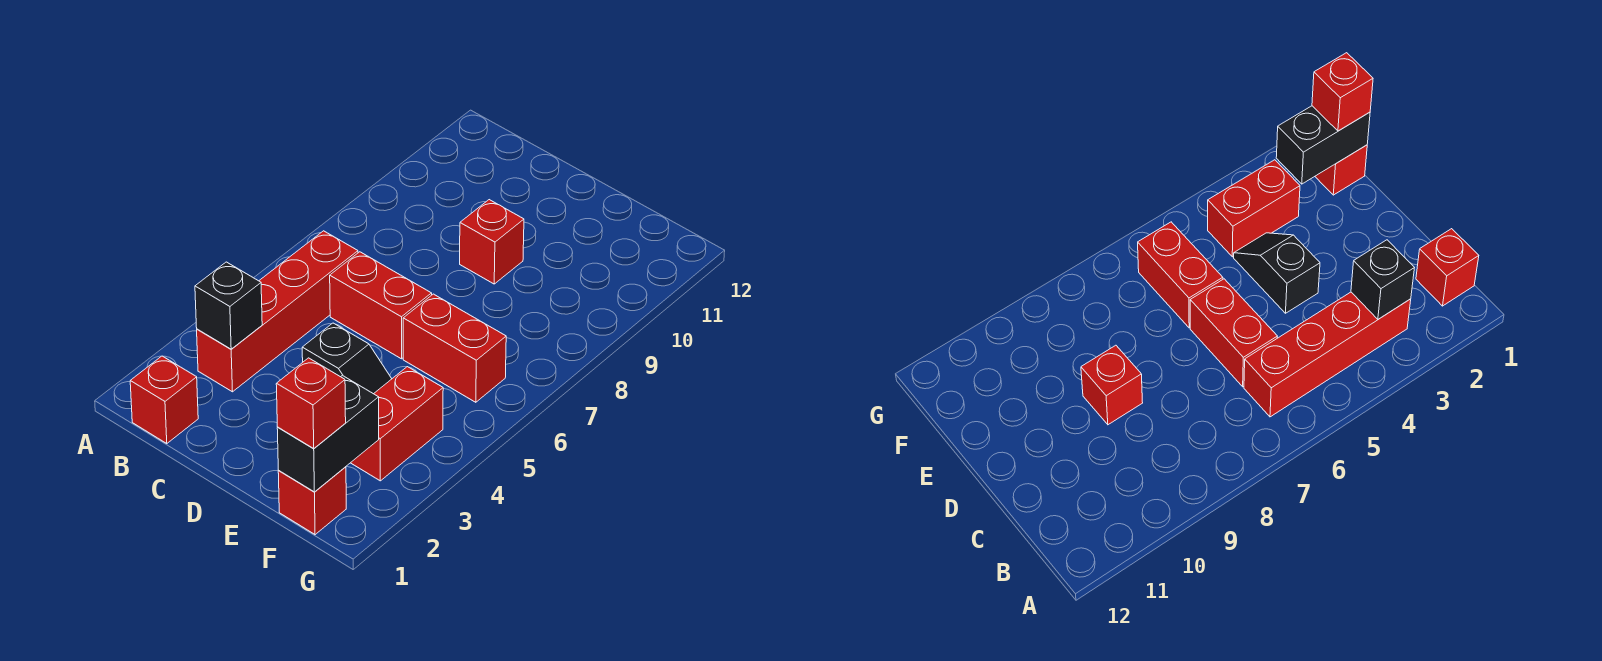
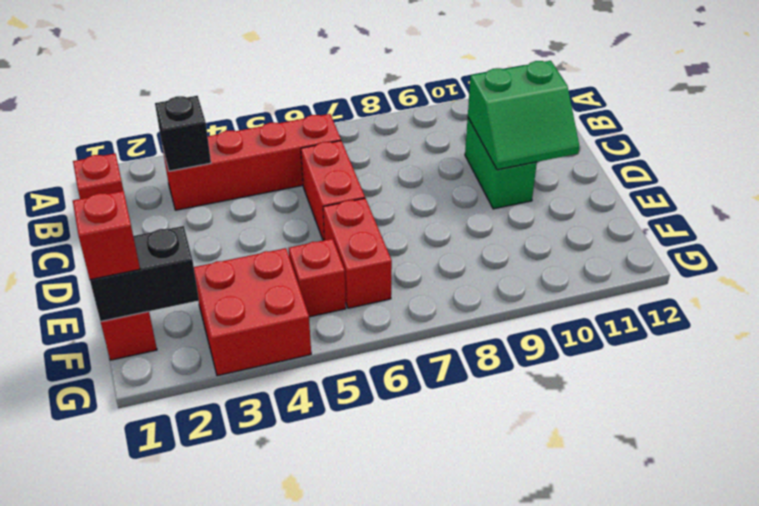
none -> green 1x2 brick [465,118,537,209]
none -> green 2x2 slope [468,61,579,170]
black 1x2 slope [302,323,392,394] -> none
red 1x1 brick [460,200,524,284] -> red 1x1 brick moved to [289,239,346,317]
red 1x2 brick [351,367,443,481] -> red 2x2 brick [194,248,311,376]

